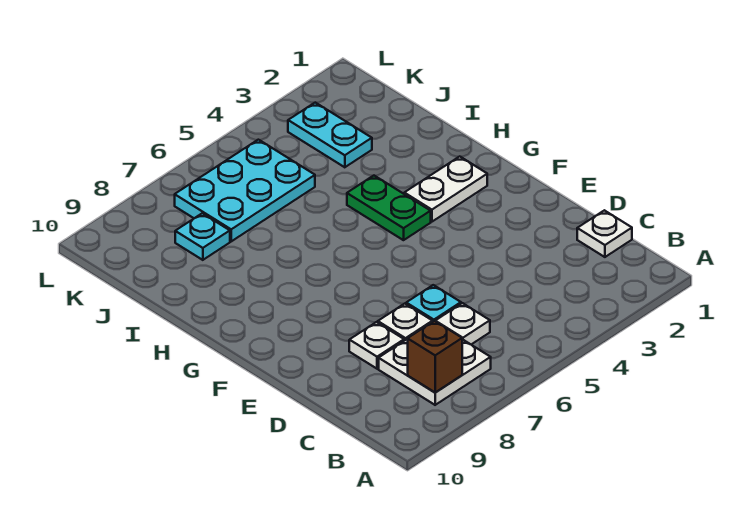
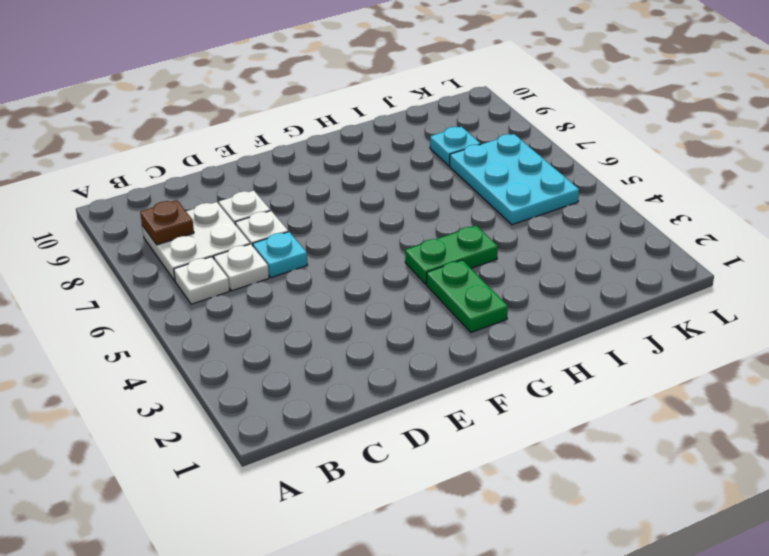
brown 1x1 brick [408,321,462,392] -> brown 1x1 plate [140,200,194,245]
white 1x1 plate [577,210,632,257] -> white 1x1 plate moved to [174,257,229,304]
white 1x2 plate [404,157,487,222] -> green 1x2 plate [427,260,508,333]
cyan 1x2 plate [288,103,372,167] -> none

